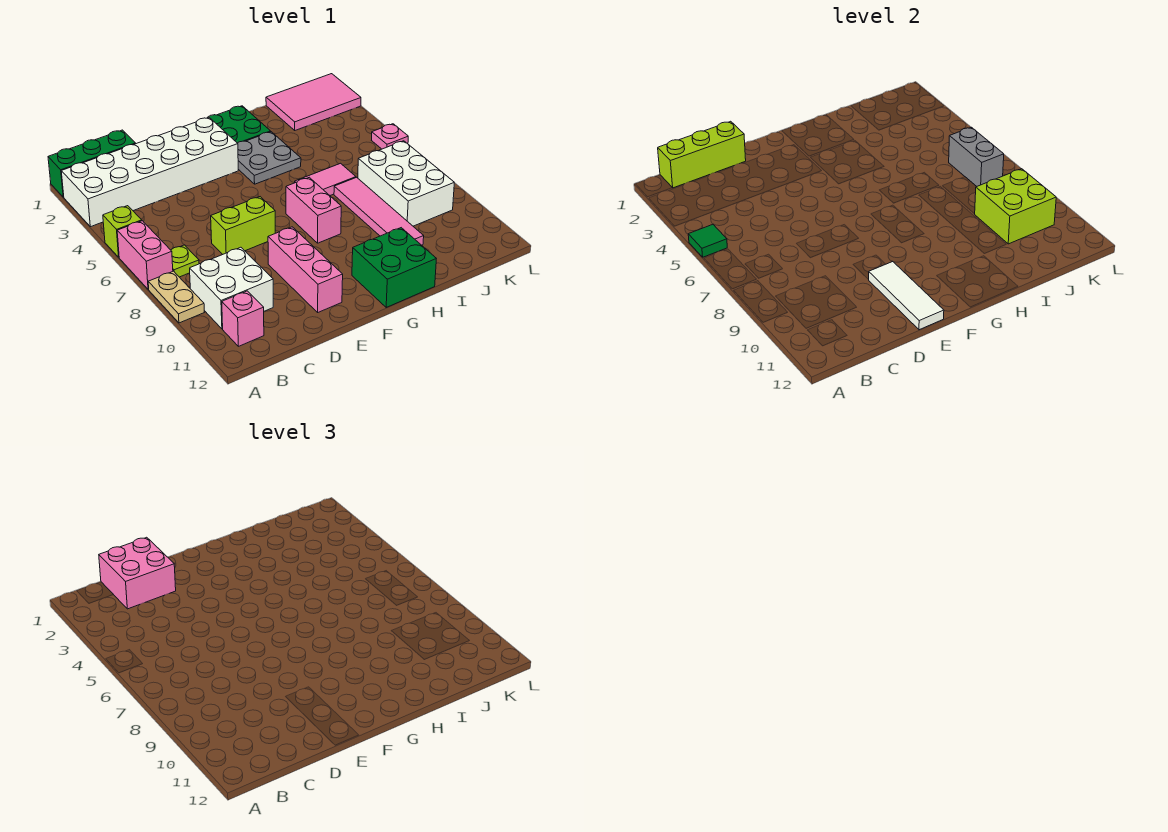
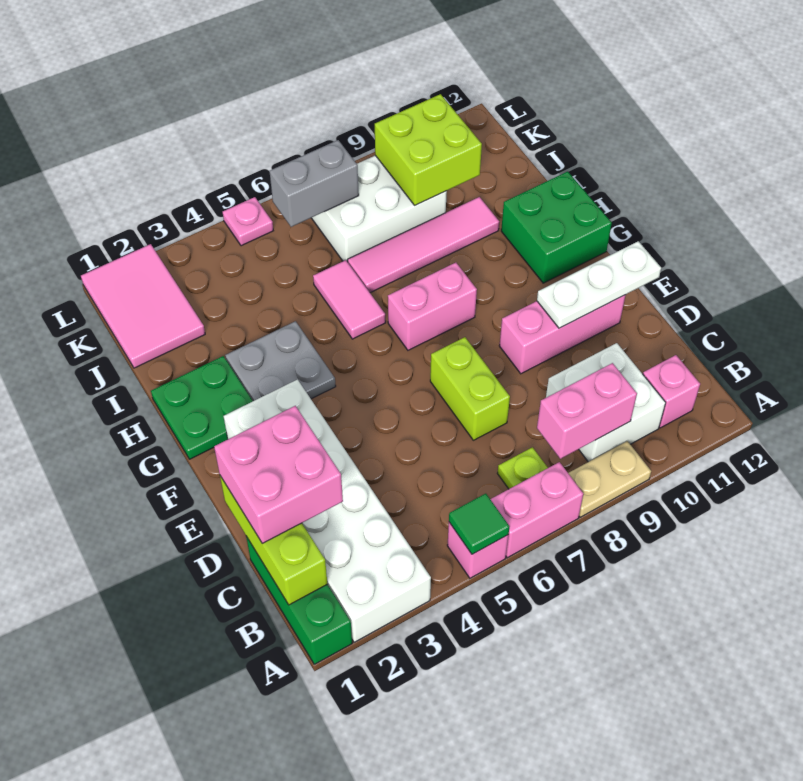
lime 1x1 brick [103,206,142,257] -> pink 1x1 brick [447,522,508,578]
none -> pink 1x2 brick [537,363,637,459]
white 1x3 tile [869,261,944,330] -> white 1x3 plate [537,241,661,328]

